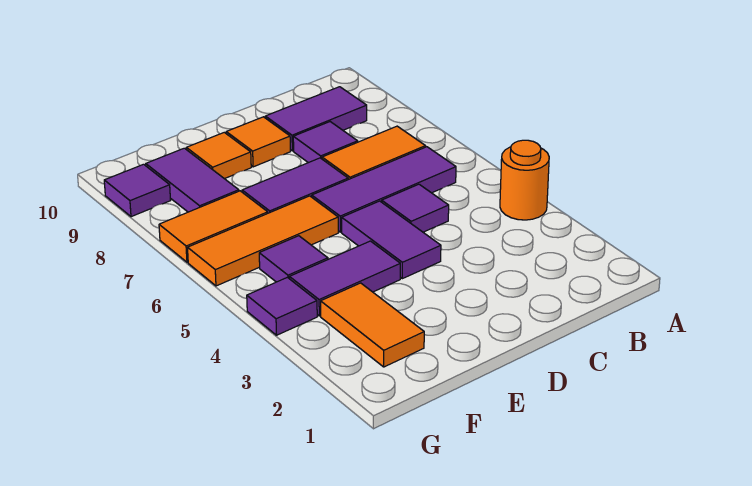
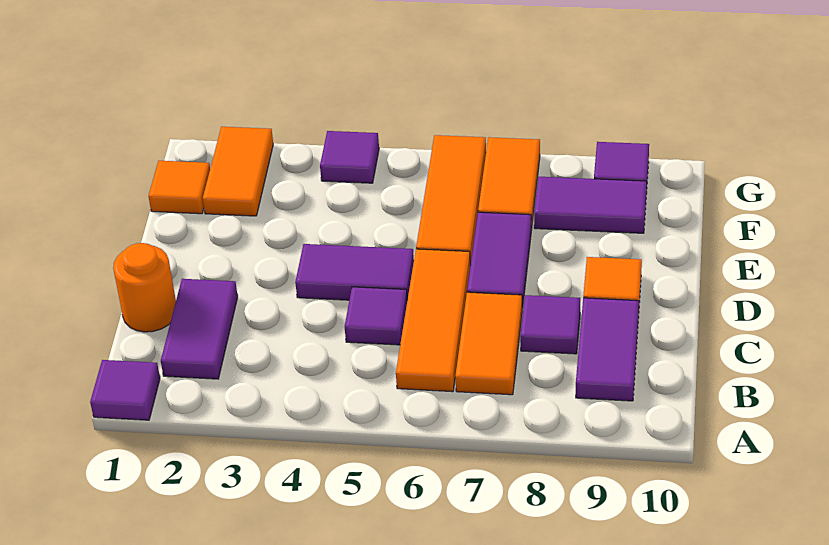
orange 1x1 round brick [500,140,549,220] -> orange 1x1 round brick moved to [113,243,176,332]
purple 1x3 tile [312,147,456,232] -> orange 1x3 tile [396,249,470,392]
purple 1x2 tile [290,241,400,316] -> purple 1x2 tile moved to [161,279,238,379]
orange 1x1 tile [186,132,251,179] -> orange 1x1 tile moved to [149,161,210,214]
orange 1x2 tile [321,283,424,367] -> orange 1x2 tile turned to [203,127,273,216]
purple 1x1 tile [259,236,328,282] -> purple 1x1 tile moved to [90,360,160,420]

